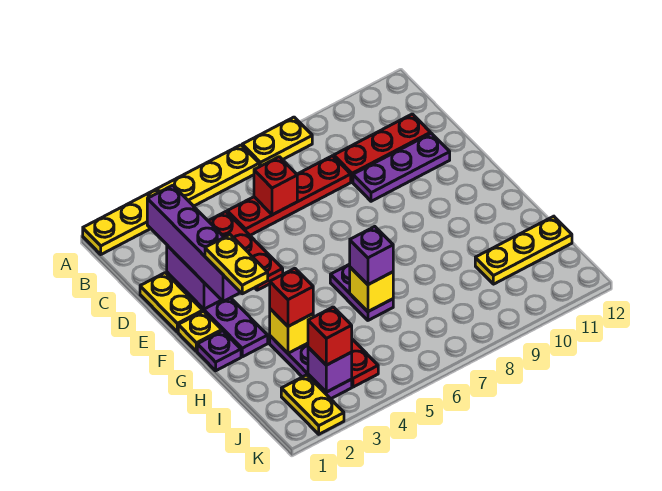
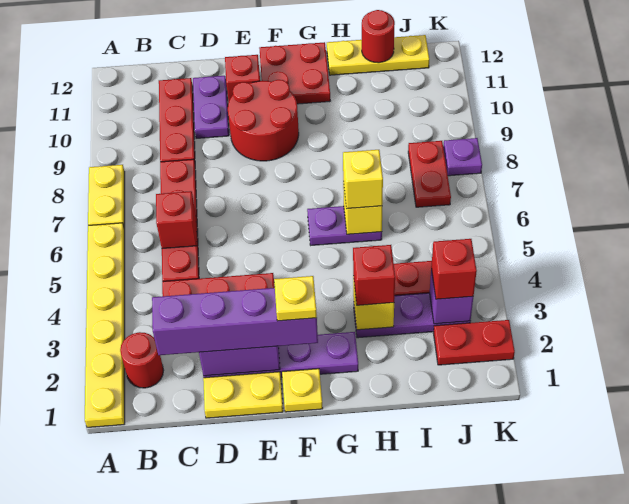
none -> red 1x1 round brick [120,332,164,388]
purple 1x3 plate [353,133,450,201] -> purple 1x2 plate [193,76,229,138]
none -> red 2x2 round brick [228,80,299,161]
none -> red 1x1 brick [225,55,260,101]
yellow 1x2 plate [205,235,268,294] -> yellow 1x1 plate [274,276,317,321]
none -> red 2x2 plate [259,42,330,104]
purple 1x1 plate [197,331,241,371] -> purple 1x1 plate moved to [443,138,482,176]
purple 1x1 brick [350,227,393,285] -> yellow 1x1 brick [343,150,383,209]
yellow 1x3 plate [475,216,572,284] -> yellow 1x3 plate turned to [327,35,429,75]
none -> red 1x1 round brick [362,10,395,63]
yellow 1x2 plate [281,375,344,434] -> red 1x2 plate [434,320,515,365]
none -> red 1x2 plate [408,141,451,207]

